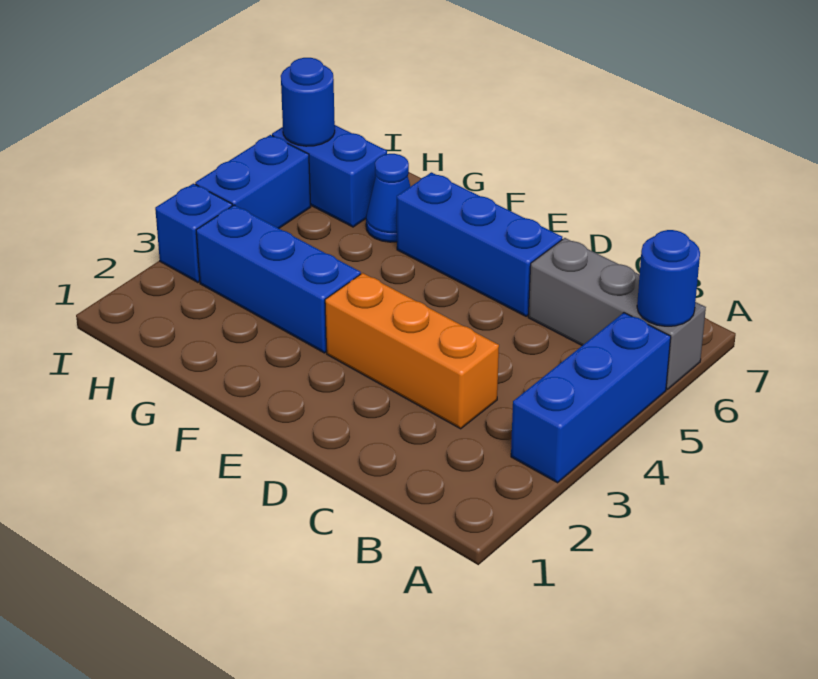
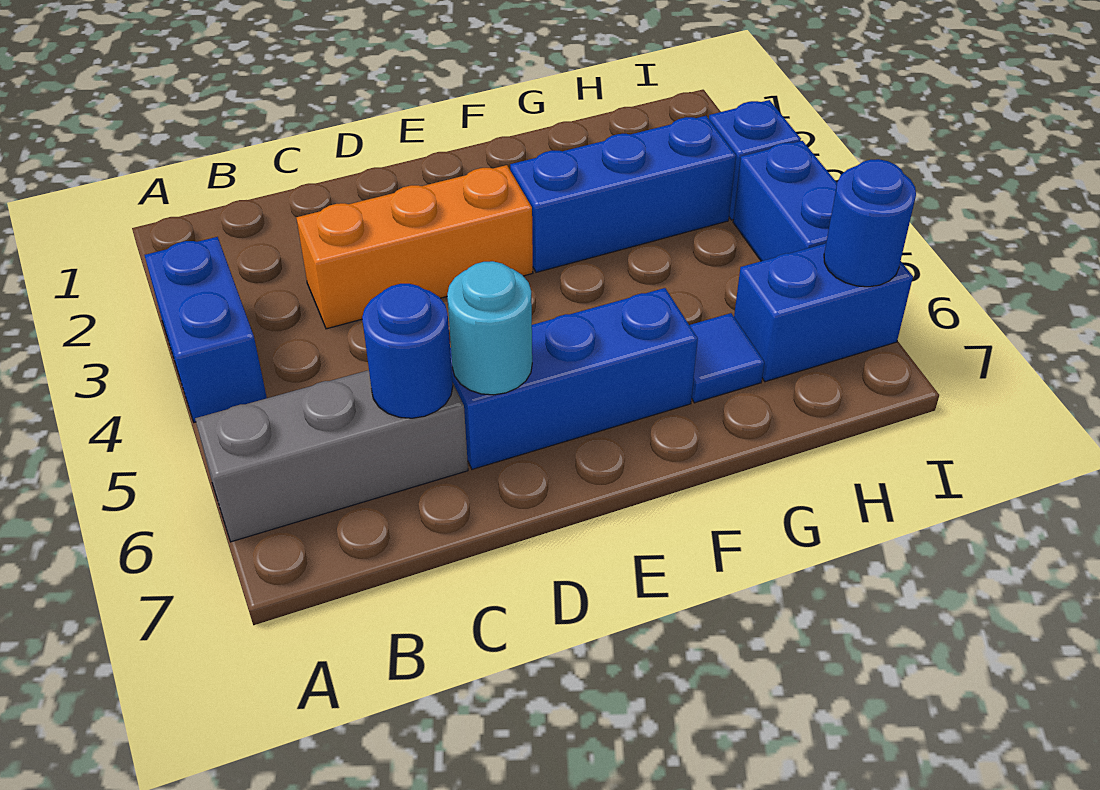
blue 1x3 brick [511,313,671,483] -> blue 1x2 brick [145,237,267,422]
blue 1x1 round brick [637,230,700,326] -> blue 1x1 round brick moved to [362,284,453,418]
none -> cyan 1x1 round brick [447,261,532,395]
blue 1x1 cone [366,154,410,242] -> blue 1x1 tile [690,313,764,403]

